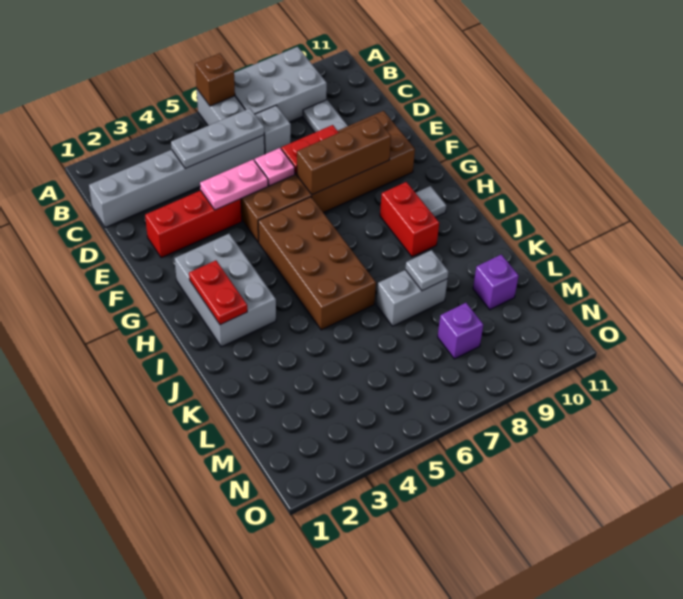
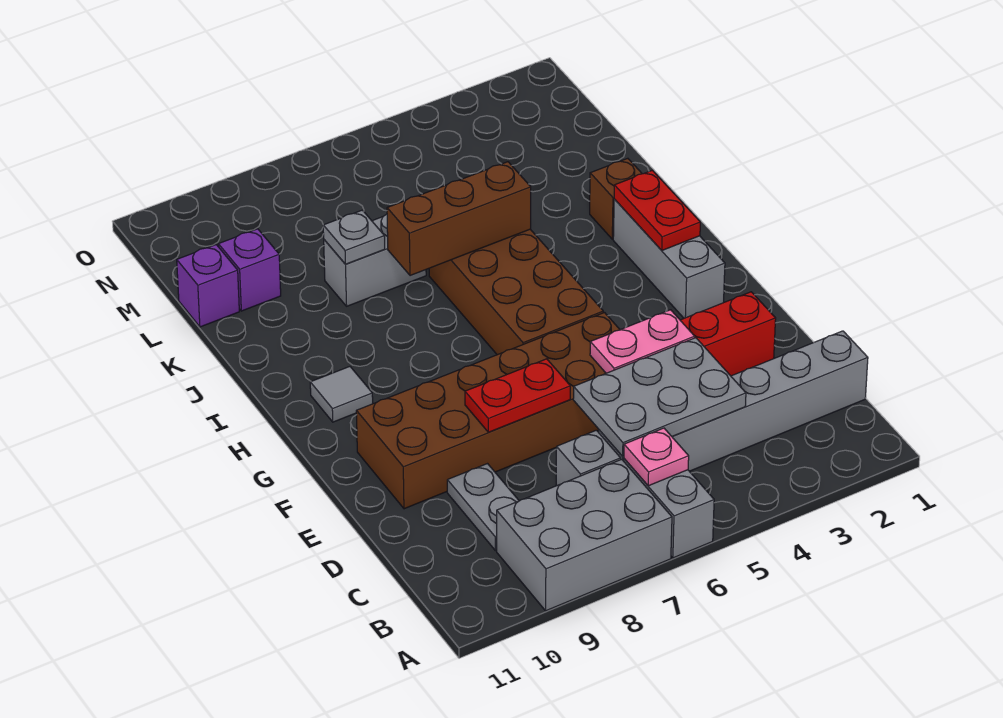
brown 1x1 brick [195,53,235,106] -> brown 1x1 brick moved to [590,158,642,239]
grey 1x3 plate [171,108,264,168] -> grey 2x3 plate [573,338,746,456]
pink 1x1 plate [255,148,295,186] -> pink 1x1 plate moved to [624,428,689,486]
brown 1x3 brick [297,117,391,195] -> brown 1x3 brick moved to [387,162,531,276]
grey 2x3 brick [175,234,276,347] -> grey 1x3 brick [613,199,725,318]
red 1x2 brick [380,182,439,257] -> none
purple 1x1 brick [438,303,483,359] -> purple 1x1 brick moved to [177,245,239,327]

